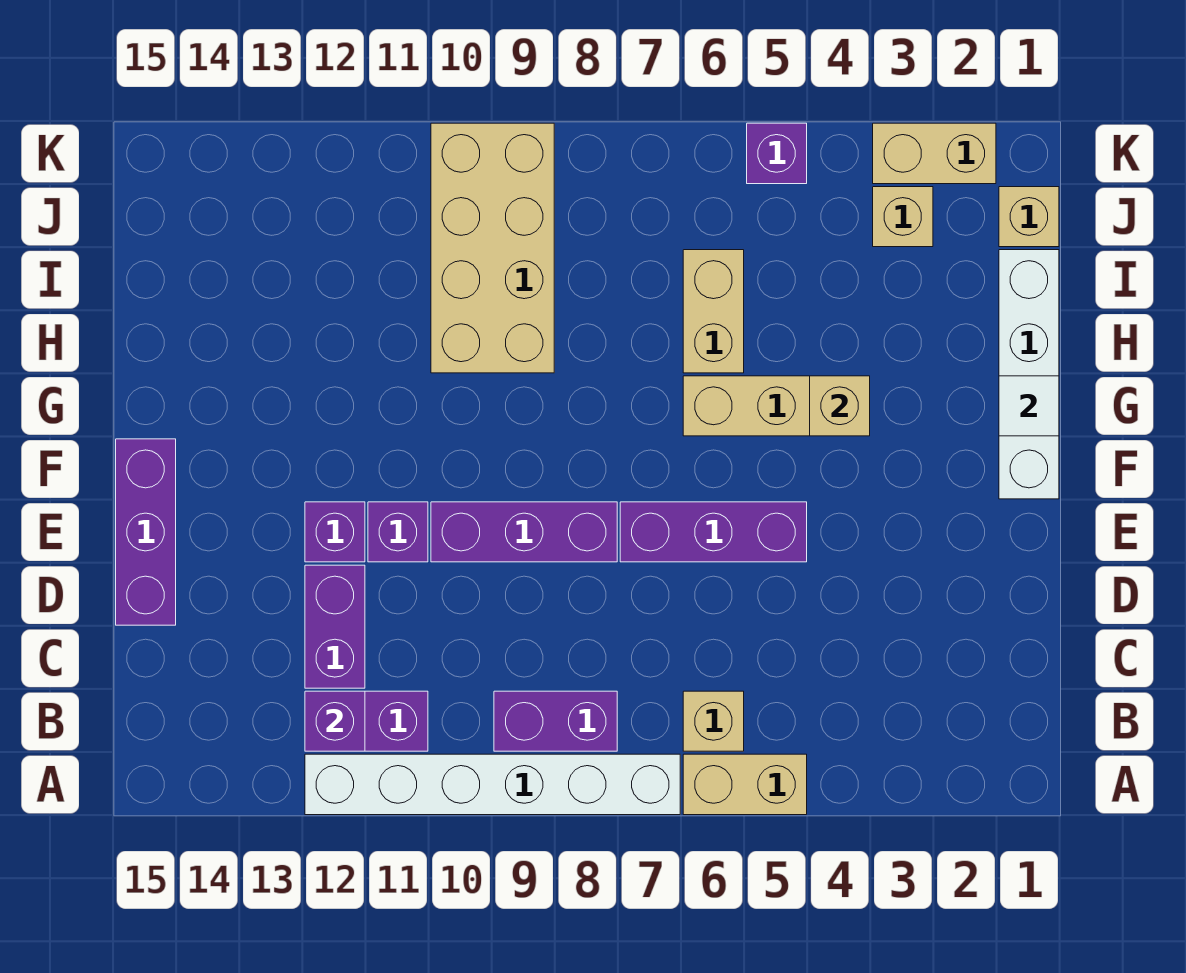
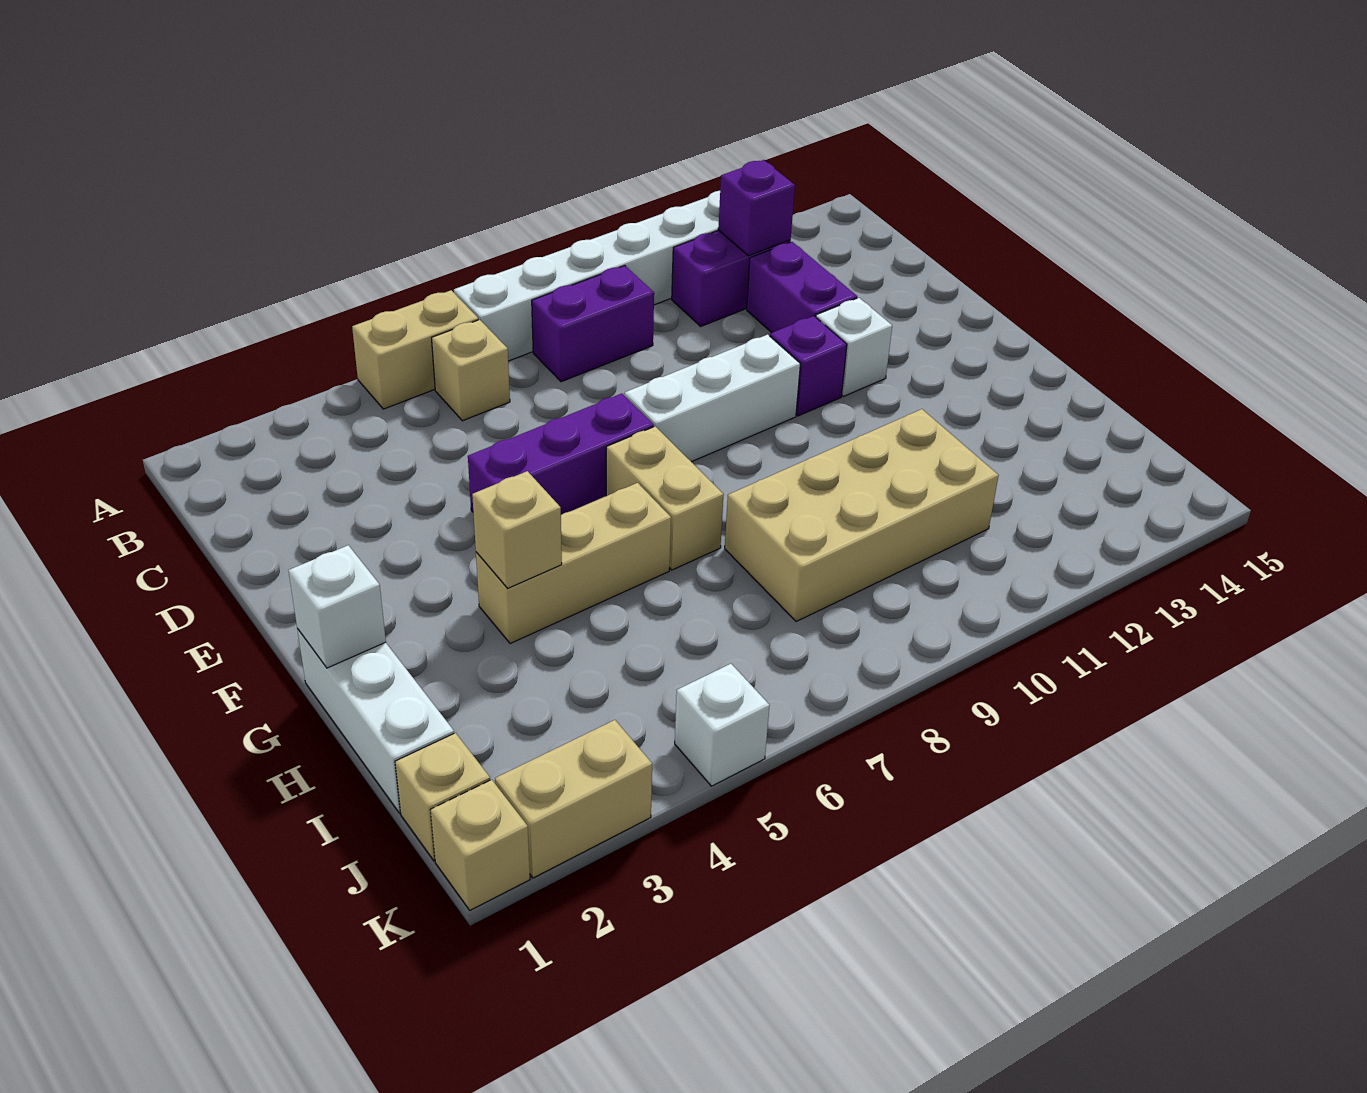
purple 1x3 brick [116,439,176,625] -> none
purple 1x3 brick [431,502,617,562] -> white 1x3 brick [625,334,800,462]
purple 1x1 brick [305,502,365,562] -> white 1x1 brick [816,298,892,396]
white 1x4 brick [999,250,1059,499] -> white 1x3 brick [297,629,454,813]
white 1x1 tile [999,376,1059,436] -> white 1x1 brick [288,545,386,668]
tan 1x2 brick [683,250,744,373] -> tan 1x2 brick moved to [606,426,724,570]
tan 2x4 brick [431,123,554,373] -> tan 2x4 brick turned to [725,409,999,622]
tan 1x1 brick [873,187,933,247] -> tan 1x1 brick moved to [431,780,530,910]
purple 1x1 brick [747,123,807,184] -> white 1x1 brick [675,664,770,786]

